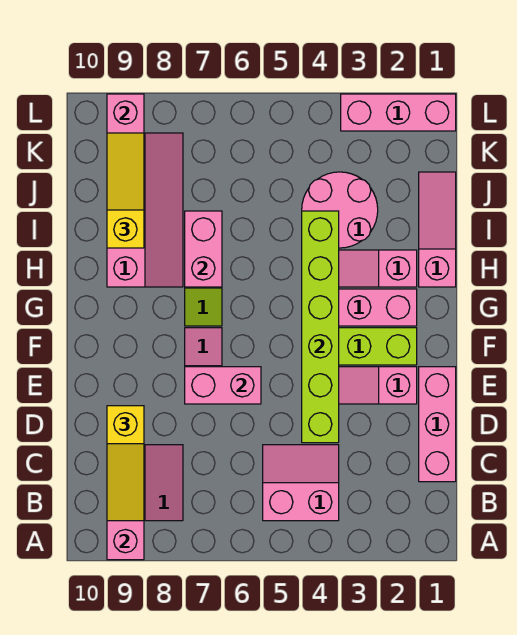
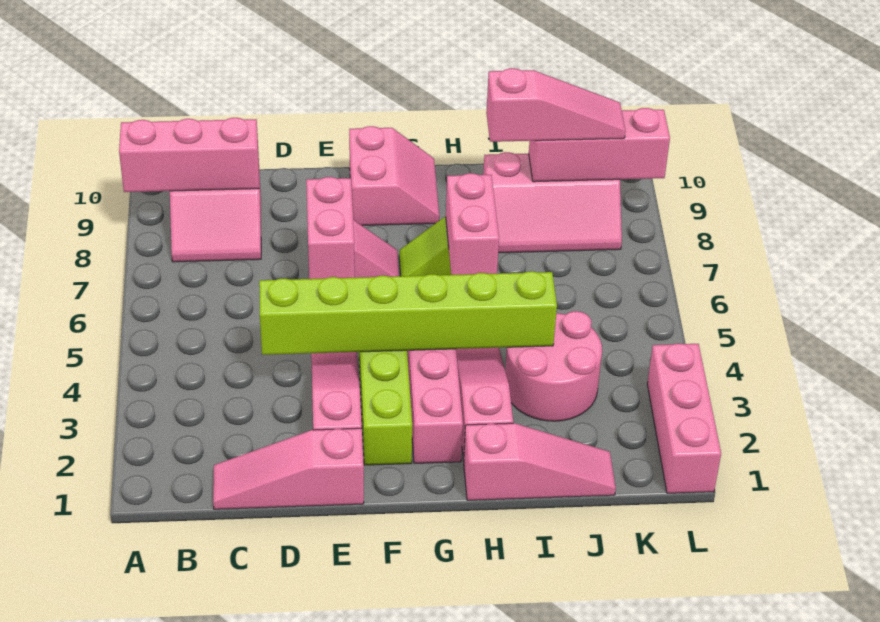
pink 2x2 slope [263,445,339,521] -> pink 2x2 slope moved to [349,126,439,226]
yellow 1x3 slope [107,406,144,521] -> none
pink 1x3 brick [419,367,456,482] -> pink 1x3 slope [213,428,364,509]
pink 1x2 brick [185,211,222,287] -> pink 1x2 brick turned to [446,173,499,275]
pink 2x4 slope [107,133,183,287] -> pink 2x3 slope [483,152,622,253]
yellow 1x3 slope [107,133,144,248] -> pink 1x3 slope [486,68,626,142]

